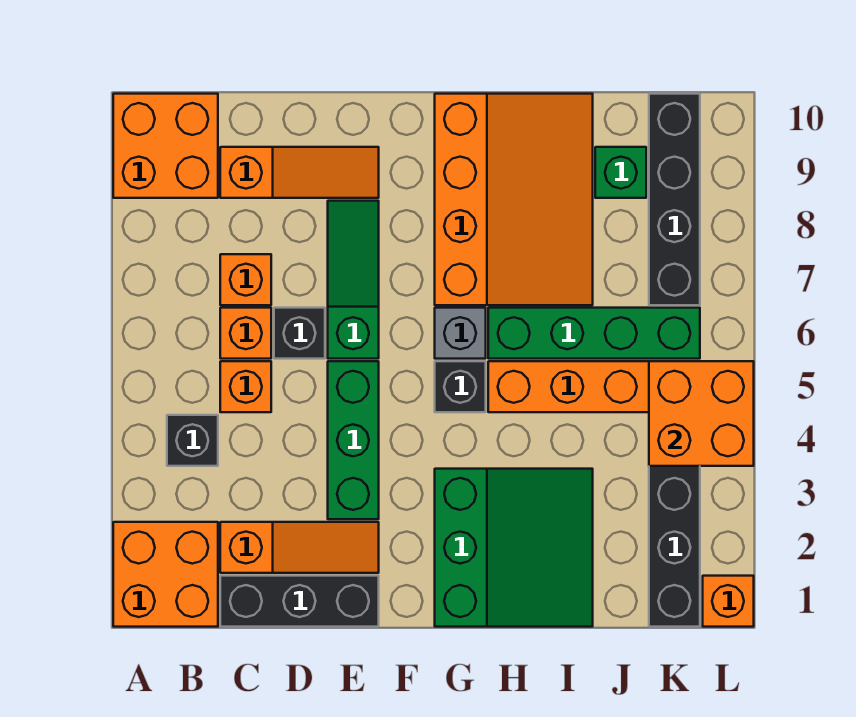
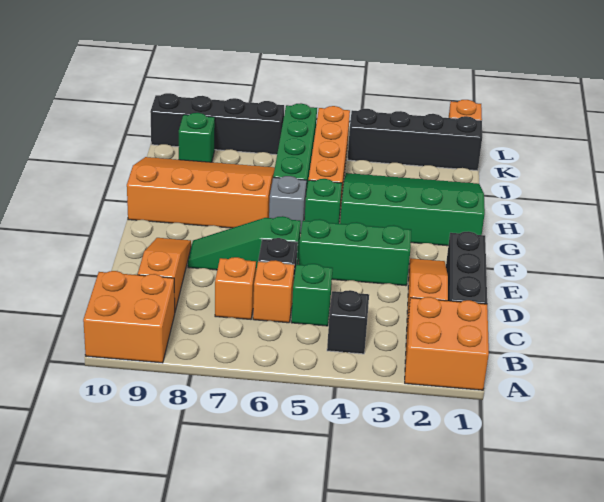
orange 1x1 brick [220,361,271,412] -> green 1x1 brick [291,264,333,326]
green 3x3 slope [435,469,593,627] -> green 3x4 slope [340,173,485,246]
black 1x1 brick [435,361,486,412] -> green 1x1 brick [305,179,342,224]
orange 2x2 brick [649,361,754,466] -> none

